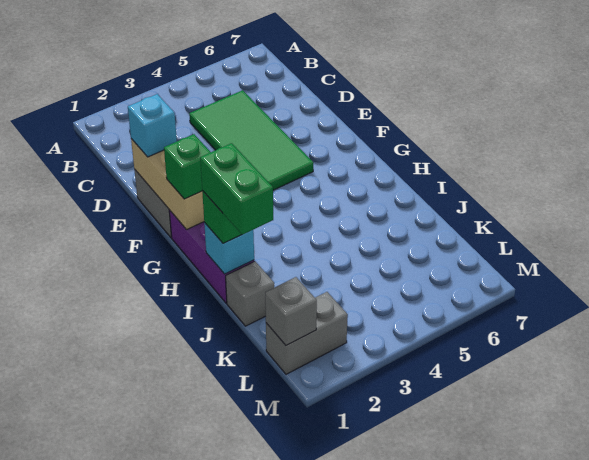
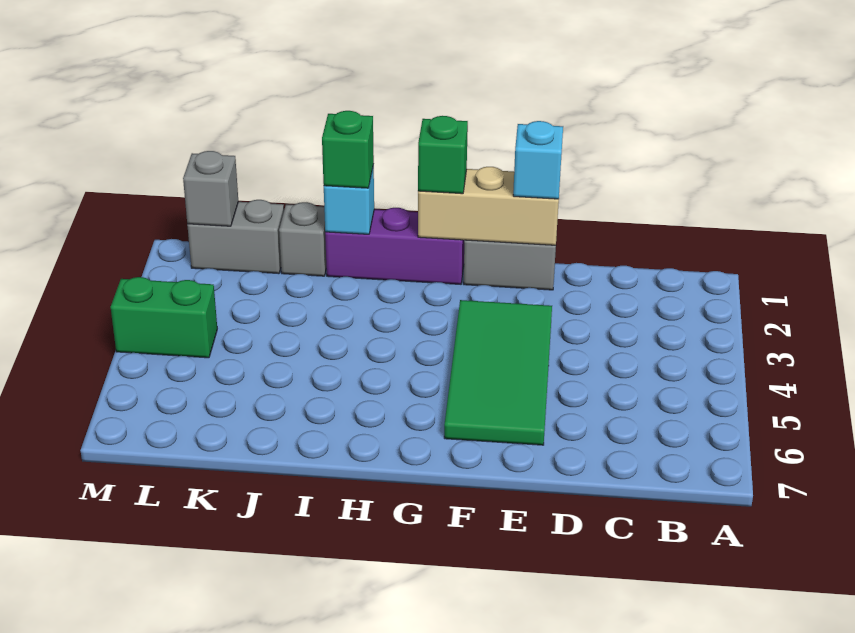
green 2x4 tile [189,90,313,190] -> green 2x4 tile turned to [444,300,552,445]
green 1x2 brick [200,143,273,235] -> green 1x2 brick moved to [111,277,217,358]
grey 1x2 brick [266,292,348,374] -> grey 1x2 brick turned to [187,200,284,274]

